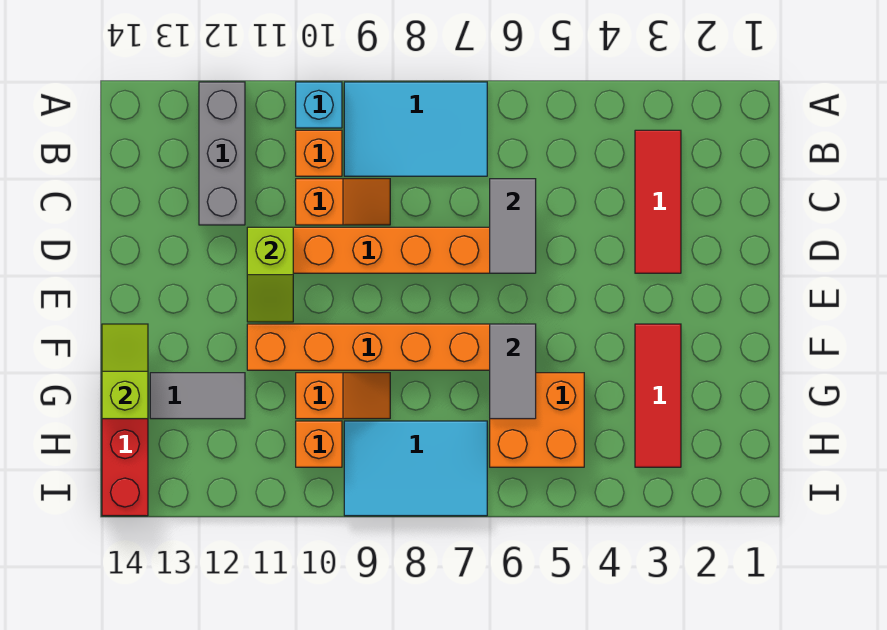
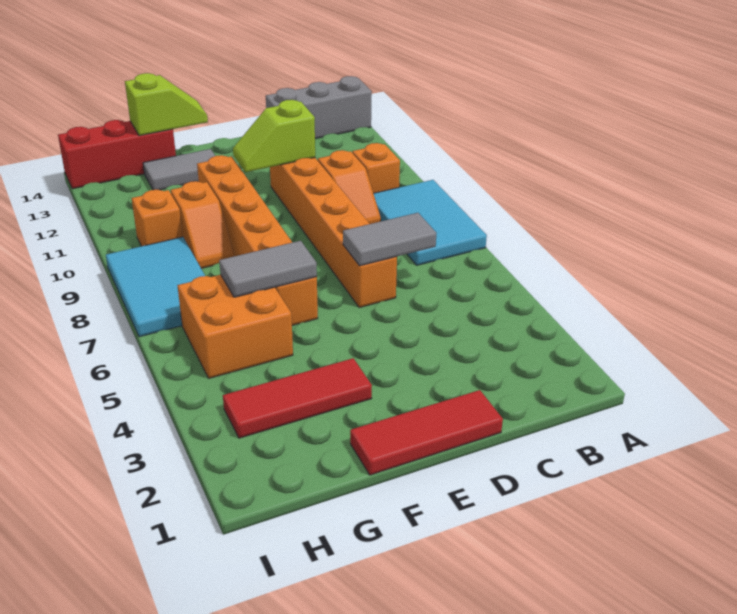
cyan 1x1 brick [296,82,342,128] -> none
grey 1x3 brick [199,82,245,225] -> grey 1x3 brick moved to [266,76,372,139]
red 1x3 tile [635,130,681,273] -> red 1x3 tile moved to [350,390,503,475]
grey 1x2 tile [150,373,245,419] -> grey 1x2 tile turned to [143,149,215,190]

